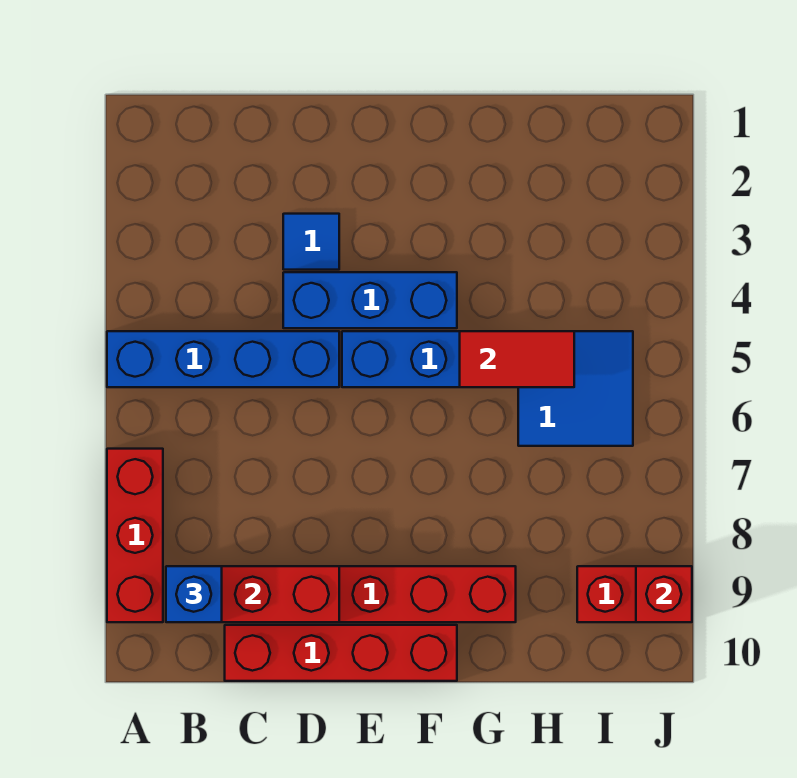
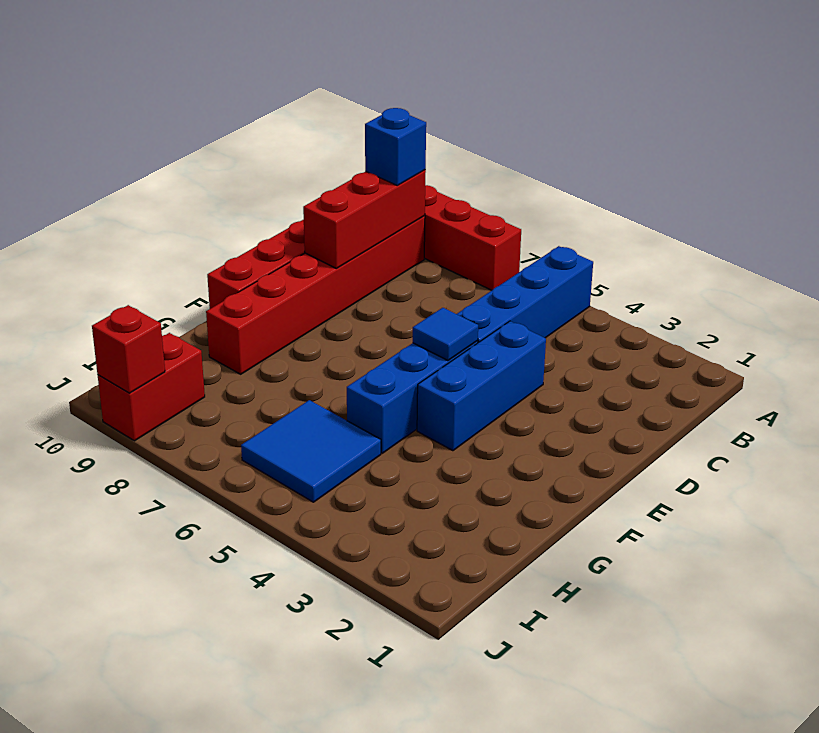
blue 1x1 tile [283,214,339,270] -> blue 1x1 tile moved to [413,308,478,361]
red 1x2 tile [460,331,574,387] -> none

